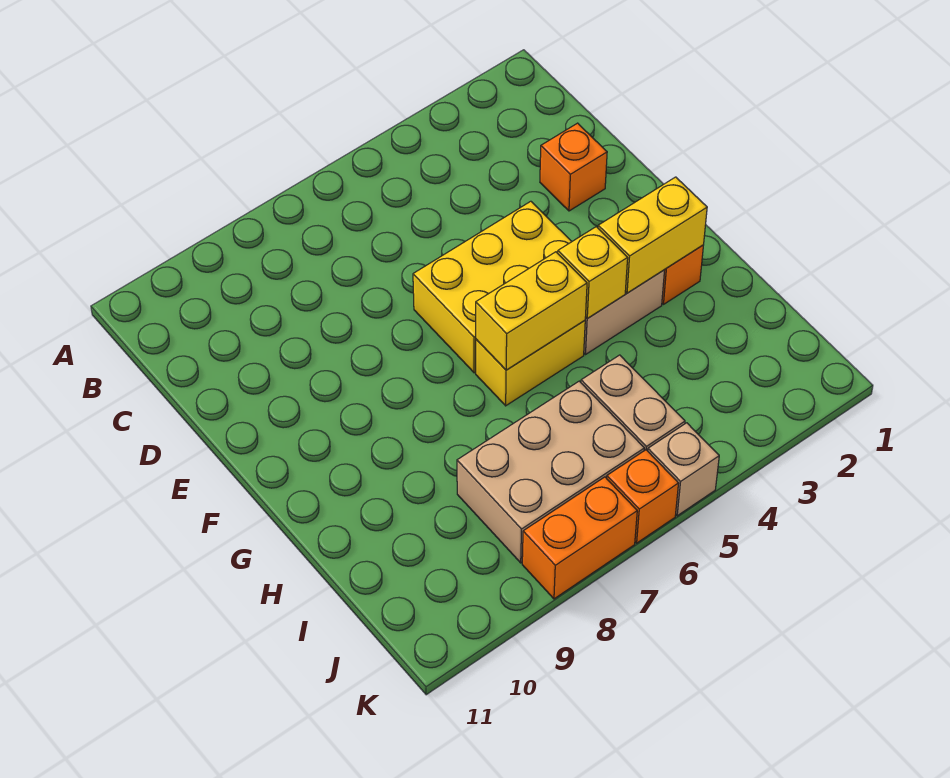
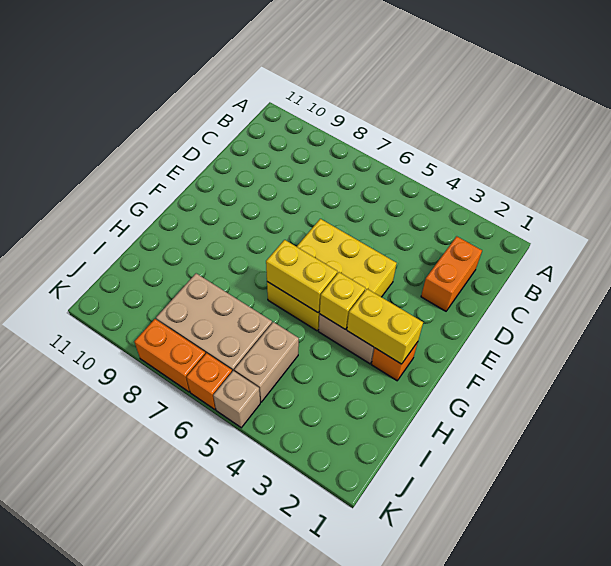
orange 1x1 brick [540,123,607,211] -> orange 1x2 brick [421,236,482,311]

